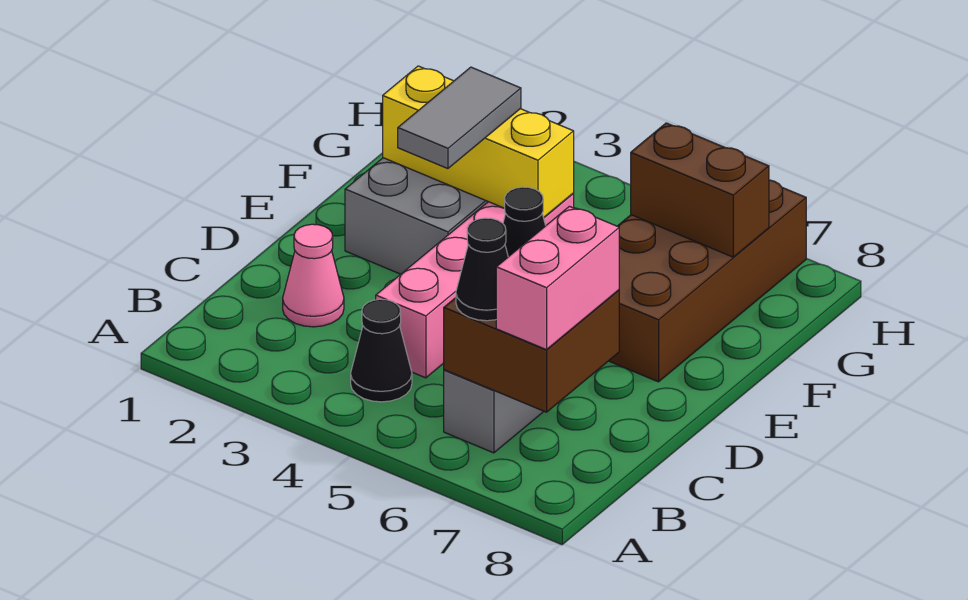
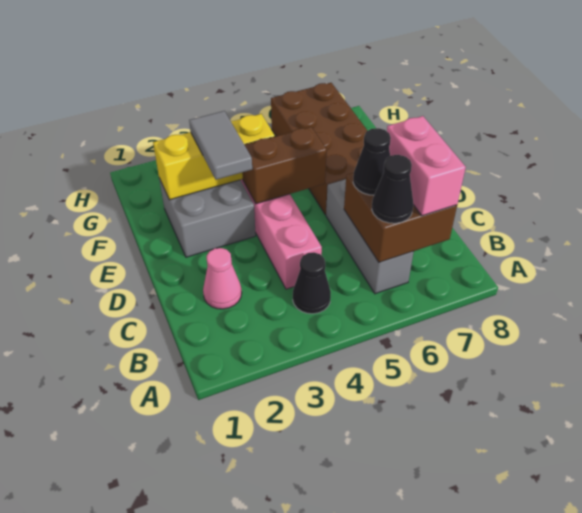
brown 1x2 brick [631,123,769,257] -> brown 1x2 brick moved to [242,127,327,204]

